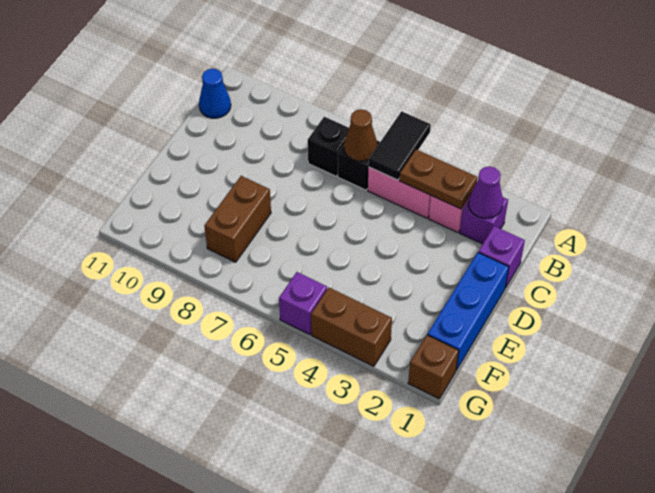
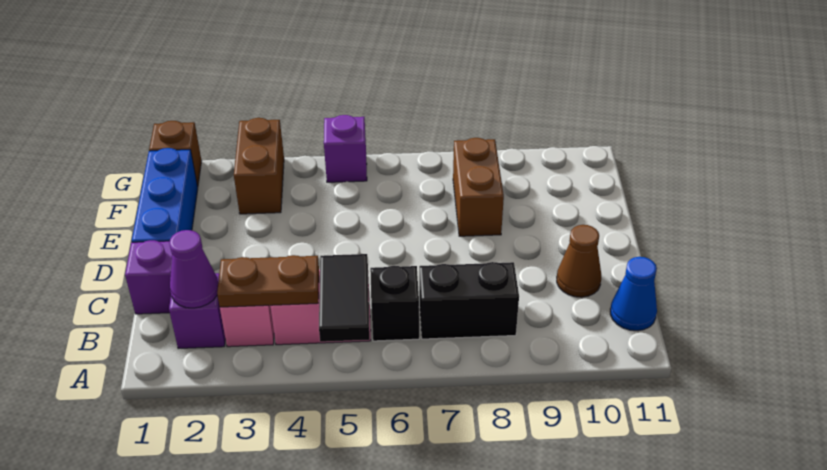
brown 1x1 cone [344,109,377,161] -> brown 1x1 cone moved to [557,225,601,297]
black 1x1 brick [308,117,349,176] -> black 1x2 brick [419,262,519,339]
brown 1x2 brick [311,288,392,366] -> brown 1x2 brick turned to [234,118,284,214]

